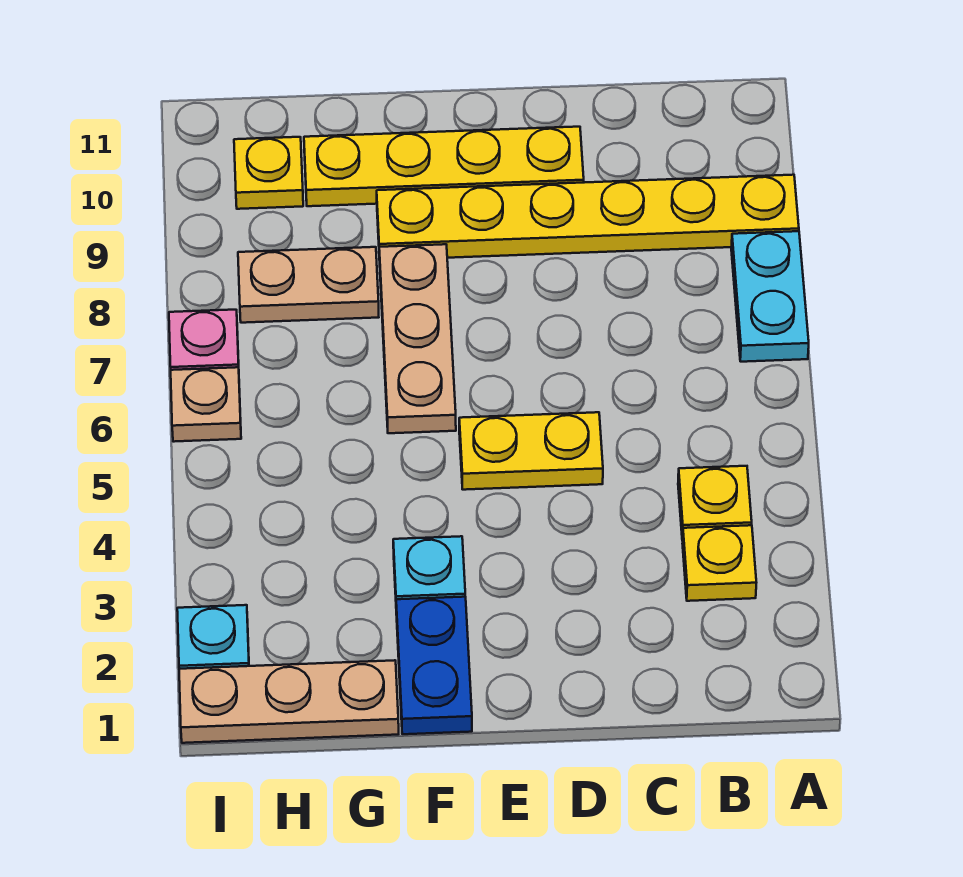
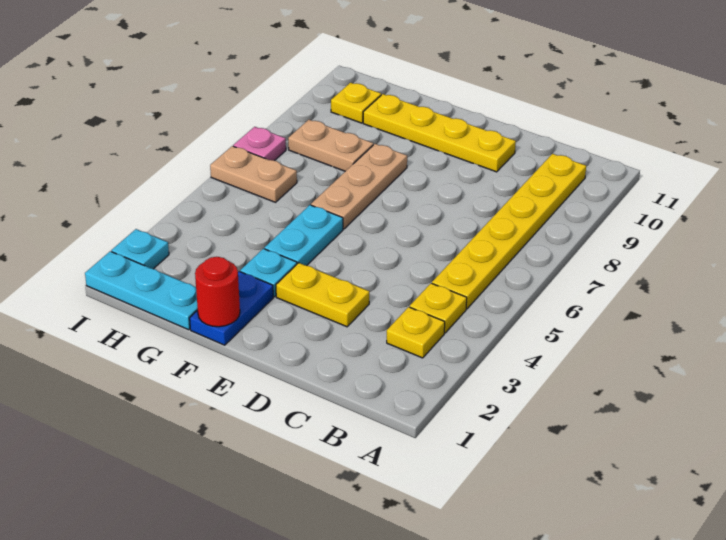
cyan 1x2 plate [731,231,809,362] -> cyan 1x2 plate moved to [265,205,343,266]
yellow 1x6 plate [377,175,799,260] -> yellow 1x6 plate turned to [432,154,586,309]
yellow 1x2 plate [459,412,603,490] -> yellow 1x2 plate moved to [276,263,369,327]
none -> red 1x1 round brick [195,257,240,327]
tan 1x3 plate [179,660,399,743] -> cyan 1x3 plate [85,251,198,330]
tan 1x1 plate [171,367,241,442] -> tan 1x2 plate [210,146,297,202]

